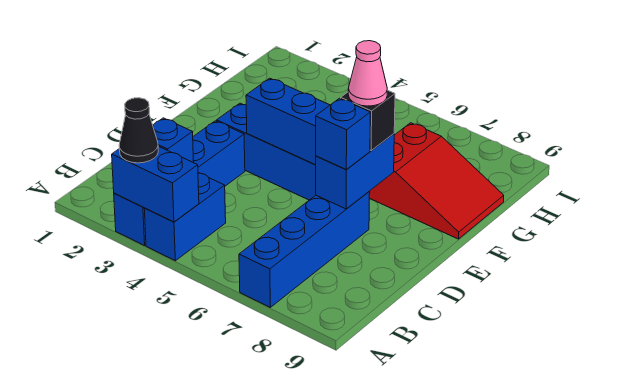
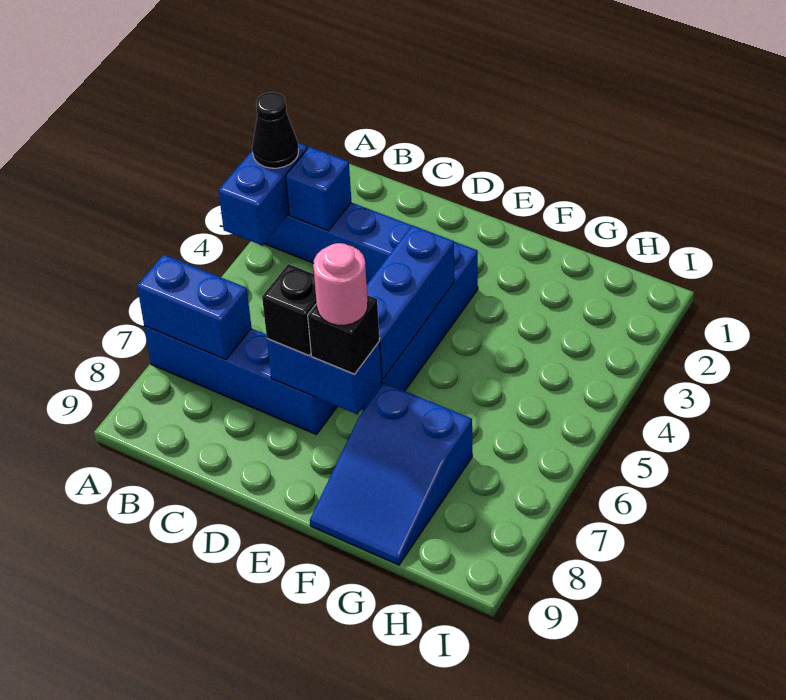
blue 1x2 brick [144,173,226,261] -> blue 1x2 brick moved to [137,254,251,360]
blue 1x1 brick [316,98,370,170] -> black 1x1 brick [262,264,317,355]
pink 1x1 cone [348,41,387,106] -> pink 1x1 round brick [313,243,368,325]
red 2x3 slope [369,123,504,239] -> blue 2x3 slope [310,383,472,565]

